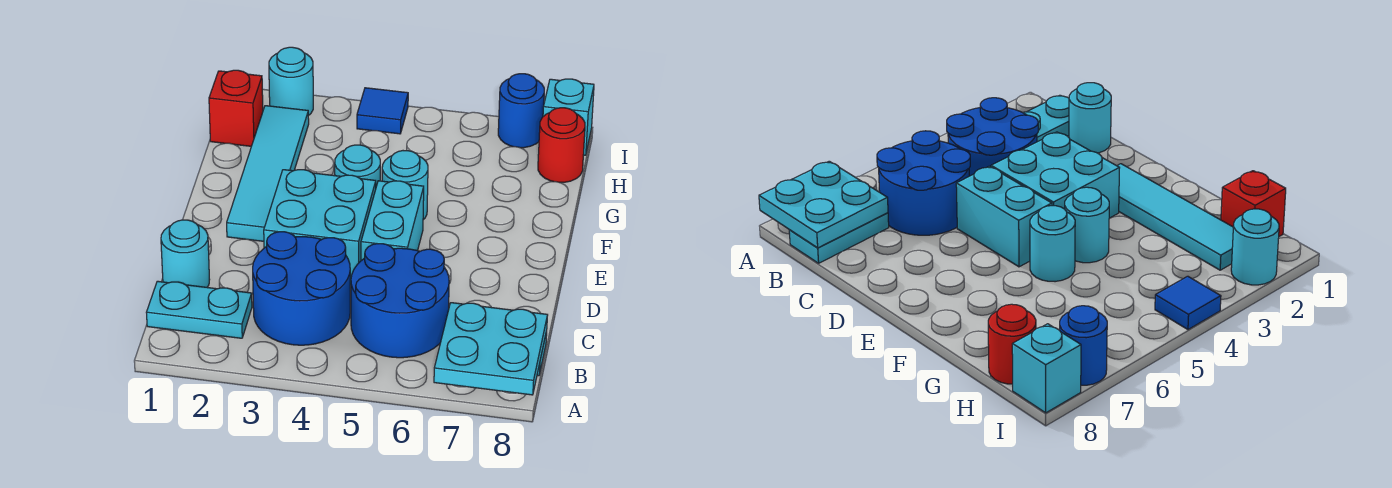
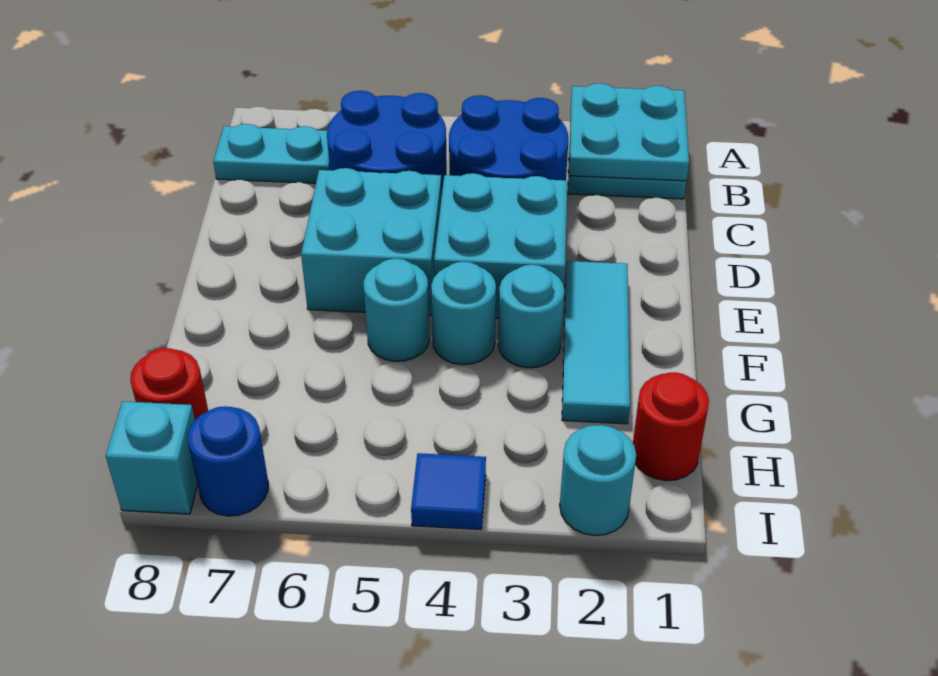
cyan 2x2 plate [434,303,548,395] -> cyan 2x2 plate moved to [569,83,689,181]
cyan 1x1 round brick [161,220,210,287] -> cyan 1x1 round brick moved to [498,265,564,368]
cyan 1x2 brick [361,181,424,261] -> cyan 2x2 brick [301,168,442,315]
cyan 1x4 tile [227,106,309,241] -> cyan 1x3 tile [562,261,630,424]
red 1x1 brick [209,70,263,146] -> red 1x1 round brick [633,372,709,481]

